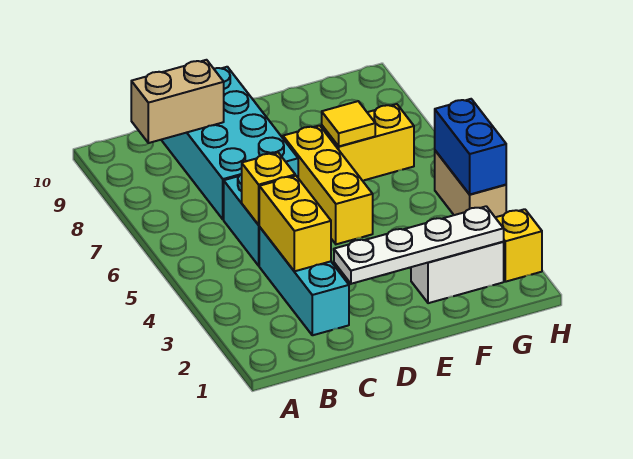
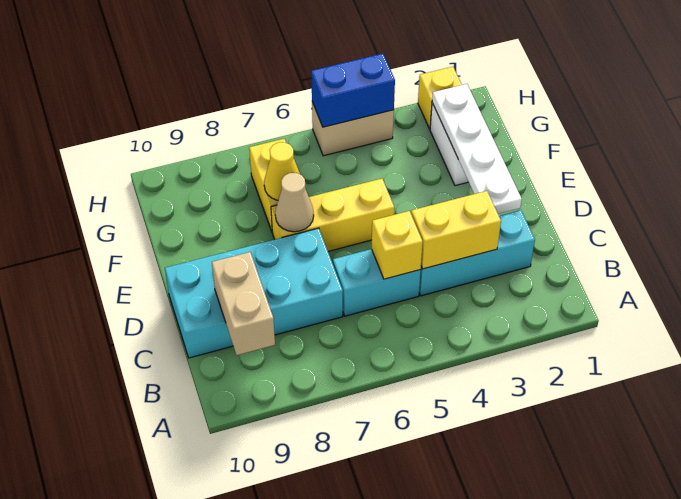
none -> tan 1x1 cone [275,173,314,232]
yellow 1x1 tile [322,101,375,146] -> yellow 1x1 cone [264,142,300,200]

